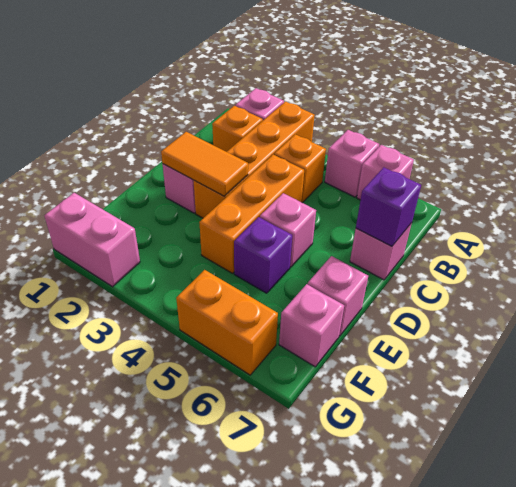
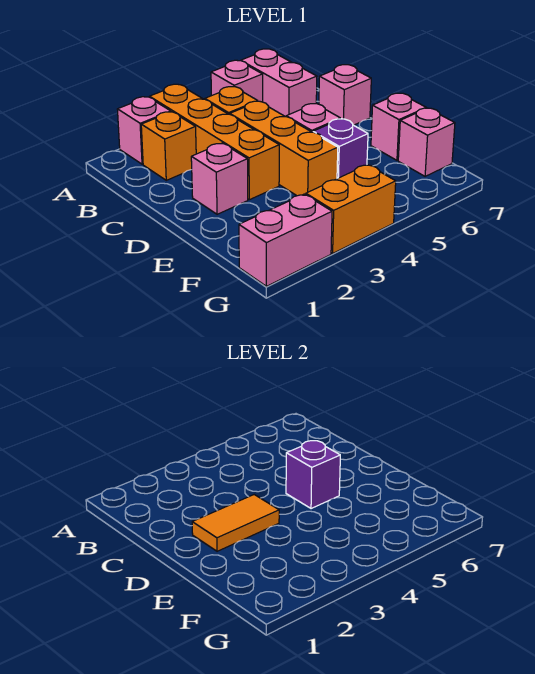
pink 1x1 brick [357,145,414,200] -> pink 1x2 brick [241,49,317,117]
purple 1x1 brick [356,167,421,246] -> purple 1x1 brick moved to [286,441,340,509]
orange 1x2 brick [176,270,278,375] -> orange 1x2 brick moved to [306,165,396,253]

